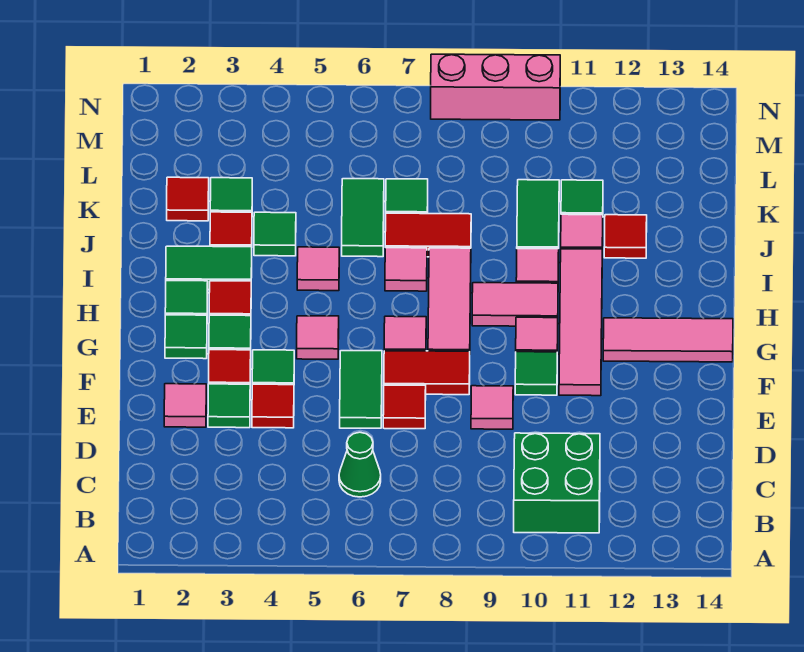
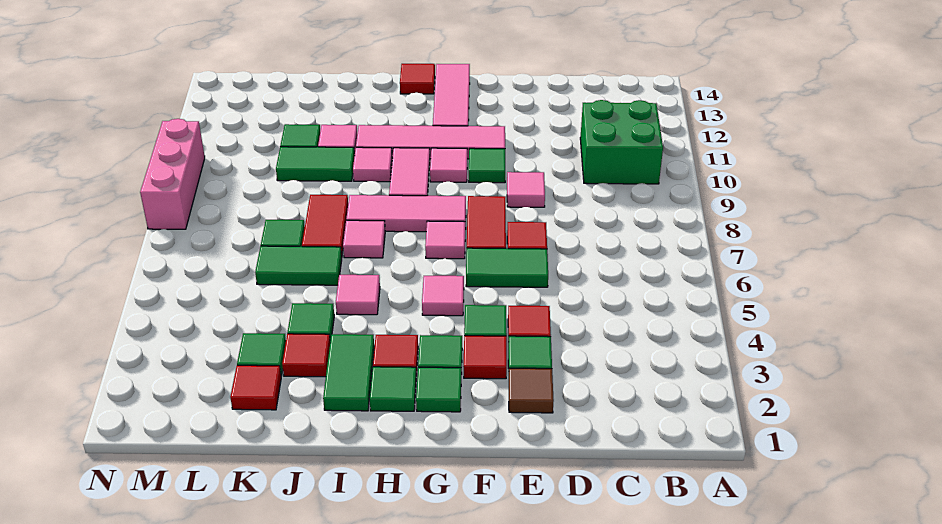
green 1x1 cone [339,432,381,497] -> none
pink 1x1 tile [164,384,206,427] -> brown 1x1 tile [509,368,554,413]
red 1x1 tile [604,215,647,258] -> red 1x1 tile moved to [400,64,435,94]

